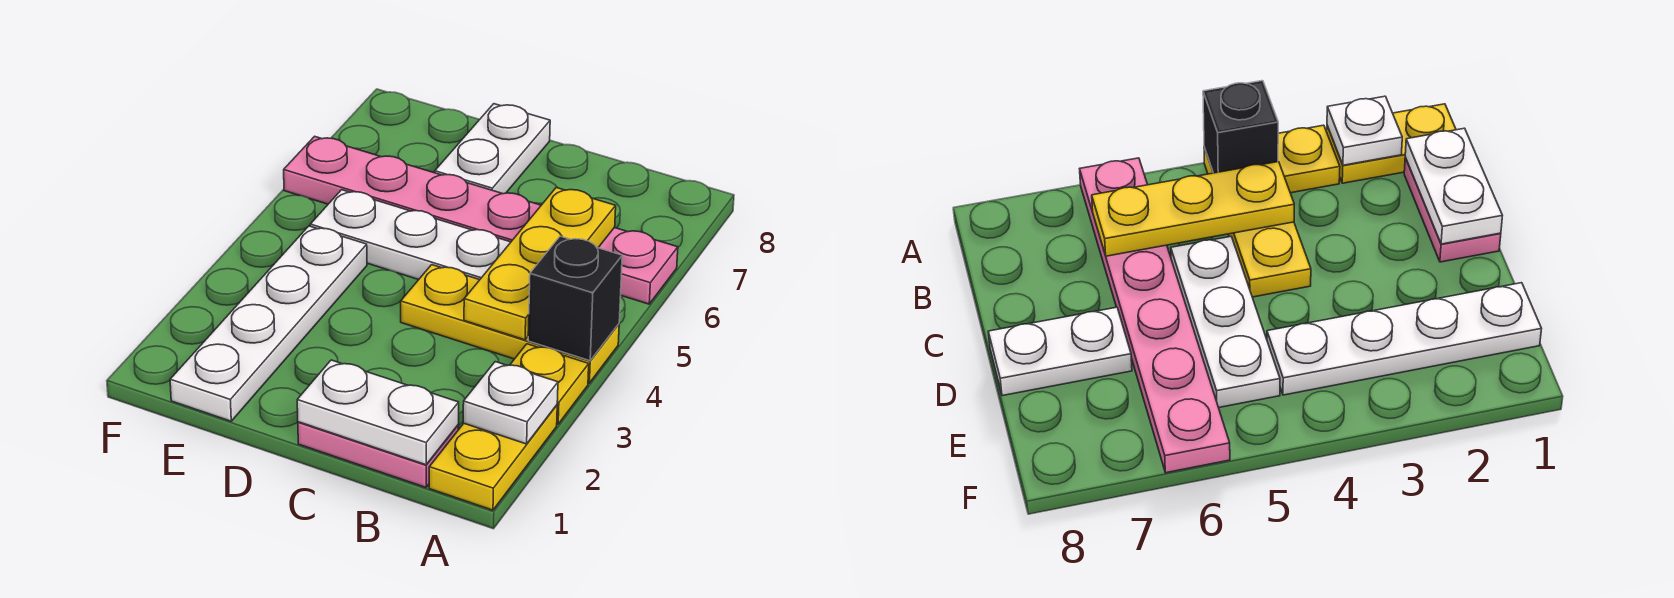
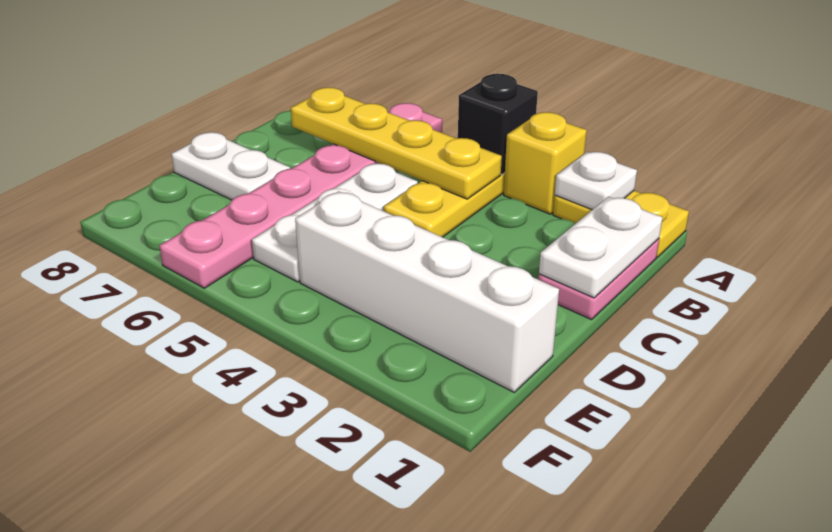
yellow 1x1 plate [510,344,589,424] -> yellow 1x1 brick [504,112,587,214]
yellow 1x3 plate [464,188,616,340] -> yellow 1x4 plate [291,87,502,199]
white 1x4 plate [170,226,367,421] -> white 1x4 brick [295,191,559,392]

